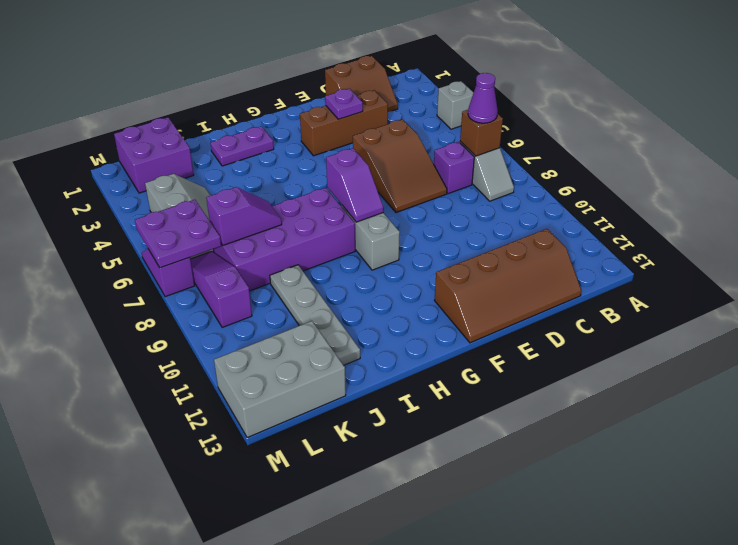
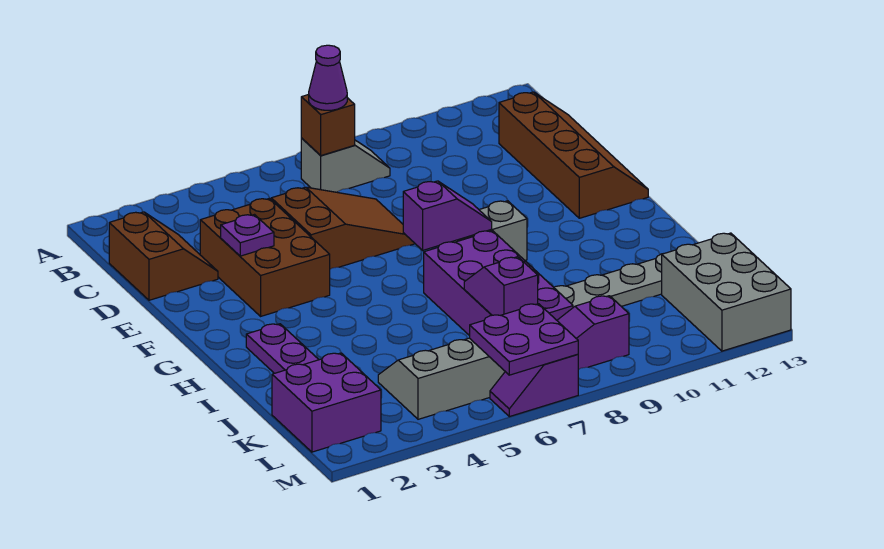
grey 1x1 brick [437,81,474,129] -> none
purple 1x1 brick [434,142,474,194] -> none
brown 1x3 brick [300,90,388,156] -> brown 2x3 brick [200,198,330,316]

